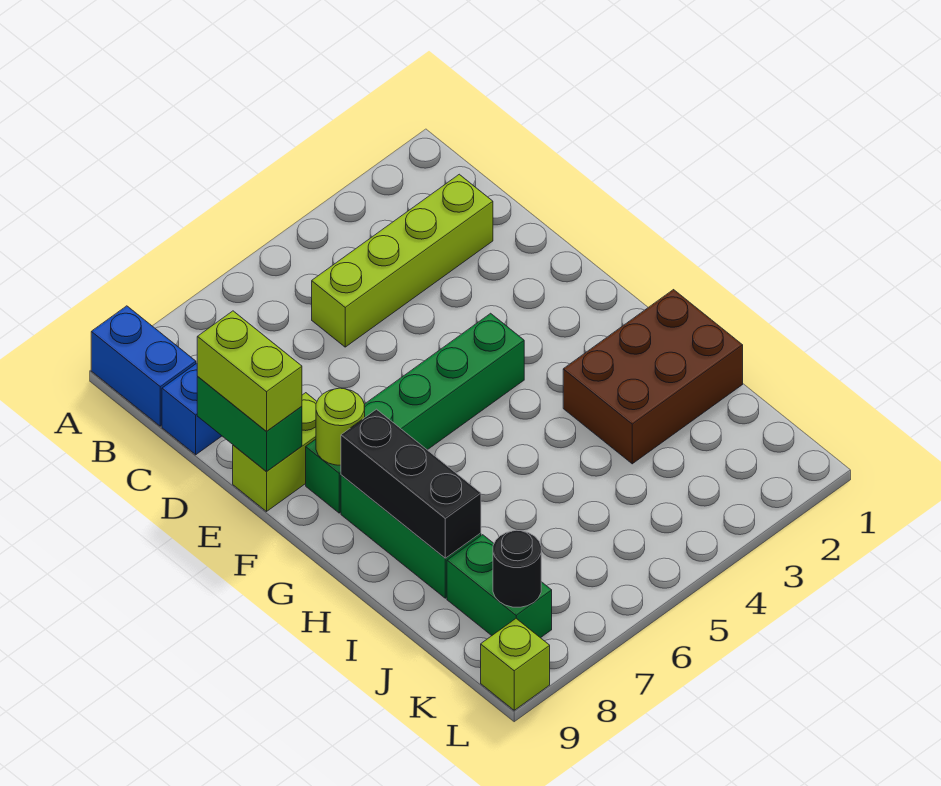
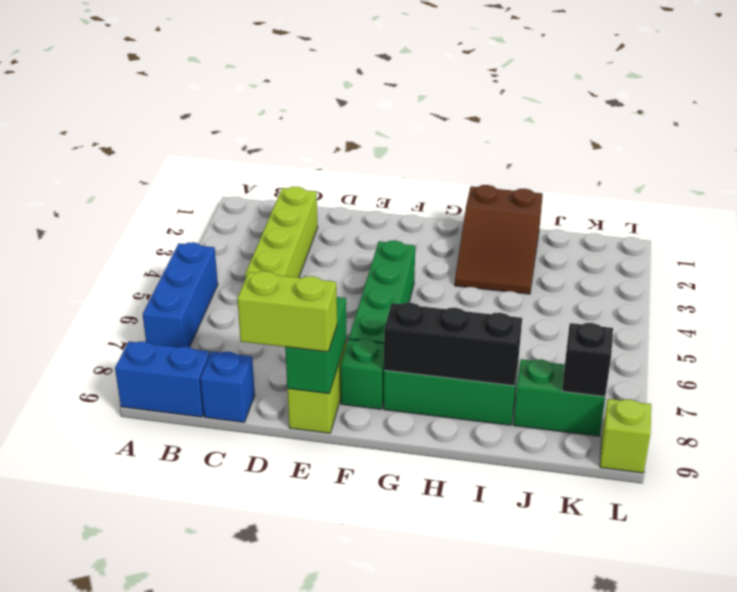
none -> blue 1x3 brick [143,242,218,347]
green 1x2 brick [197,377,302,471] -> green 1x2 brick turned to [285,297,346,394]
lime 1x1 round brick [316,388,365,465] -> none
brown 2x3 brick [563,290,743,464] -> brown 2x3 slope [455,185,543,294]
black 1x1 round brick [493,530,541,607] -> black 1x1 brick [562,323,613,396]

